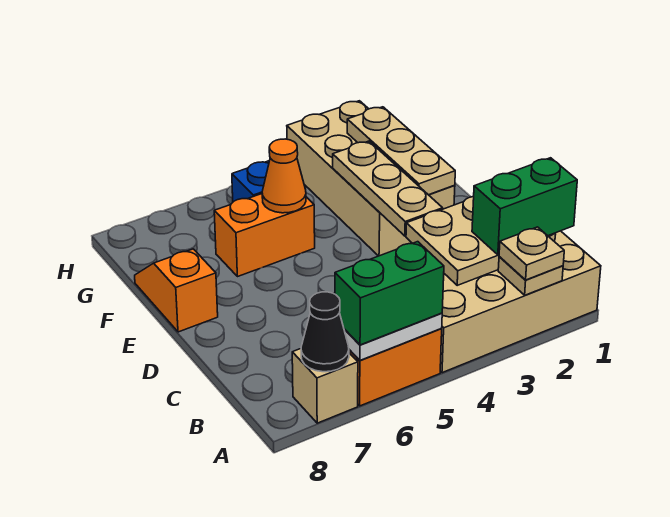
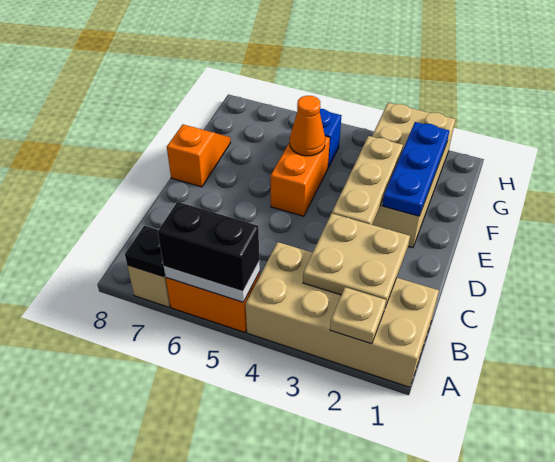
tan 1x1 plate [499,227,564,280] -> none
green 1x2 brick [335,242,444,345] -> black 1x2 brick [158,202,259,292]
black 1x1 cone [301,292,349,372] -> black 1x1 plate [125,226,165,277]
green 1x2 brick [472,158,577,255] -> none
tan 1x3 plate [347,107,455,195] -> blue 1x3 plate [382,122,449,216]
orange 1x2 brick [214,194,315,277] -> orange 1x2 brick turned to [271,136,330,216]

